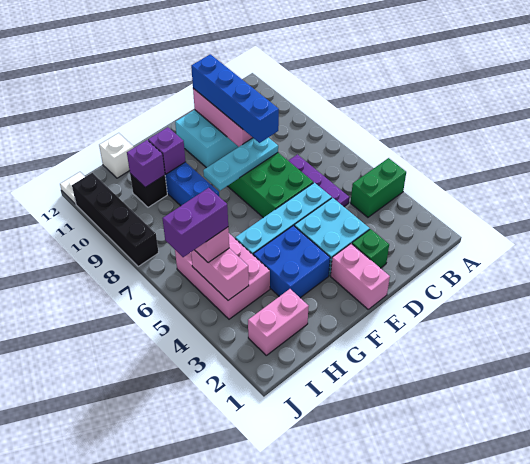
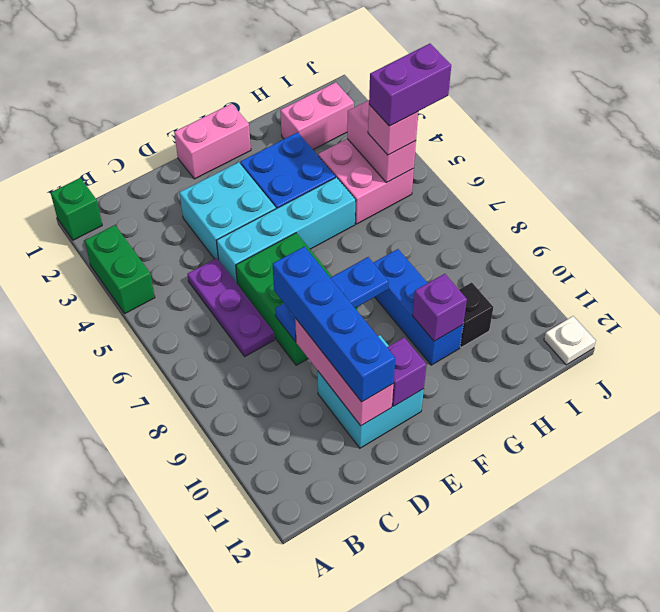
green 1x2 brick [351,158,406,217] -> green 1x2 brick turned to [84,225,155,313]
green 1x1 brick [352,229,389,268] -> green 1x1 brick moved to [51,178,102,240]
cyan 1x3 plate [203,138,278,191] -> blue 1x3 plate [275,257,389,342]
pink 1x2 brick [331,244,390,309] -> pink 1x2 brick turned to [174,104,251,179]
pink 2x3 brick [175,234,270,319] -> pink 2x2 brick [318,139,414,224]
purple 1x1 brick [127,140,165,187] -> purple 1x1 brick moved to [387,338,427,406]
white 1x1 brick [99,133,134,178] -> none
black 1x4 brick [72,173,159,266] -> none

